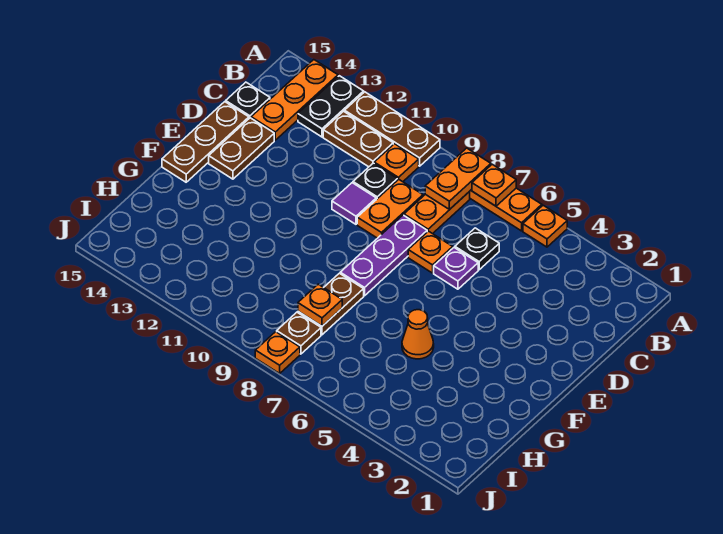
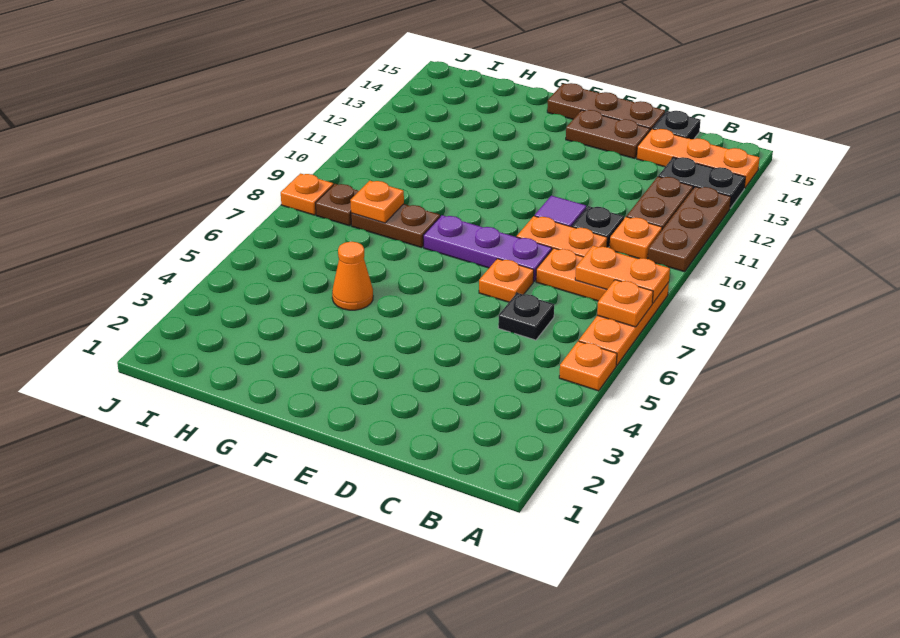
purple 1x1 plate [434,248,478,289] -> none

